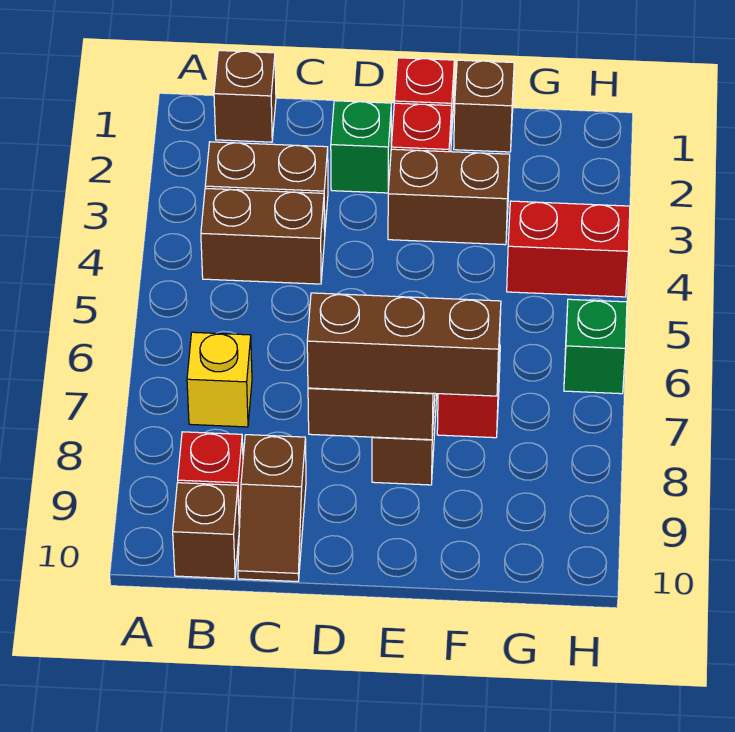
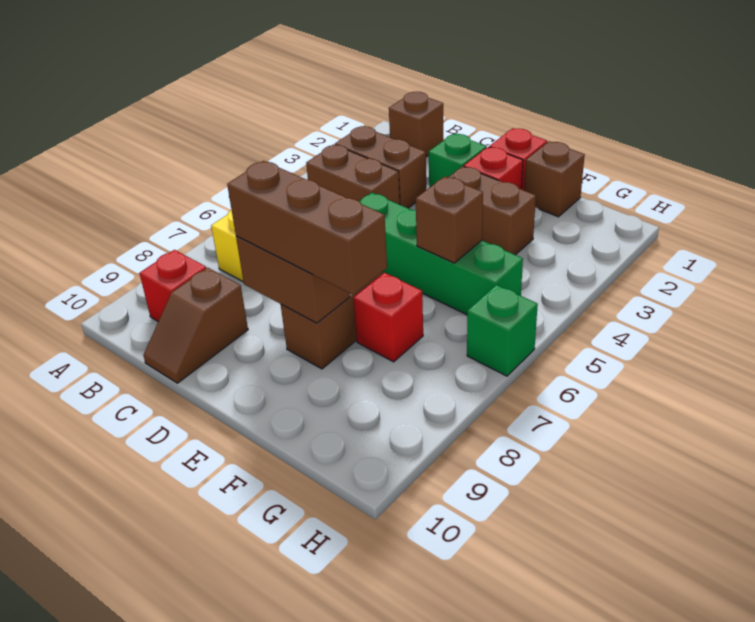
brown 1x1 brick [173,483,239,579] -> brown 1x1 brick moved to [416,176,483,263]
none -> green 1x4 brick [359,193,523,315]
red 1x2 brick [507,201,630,297] -> none

